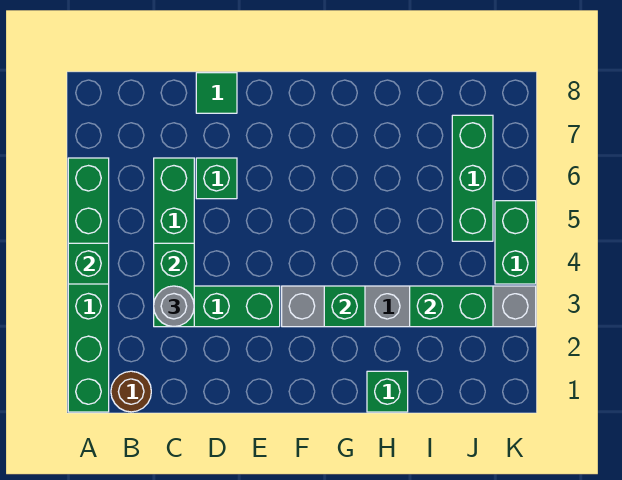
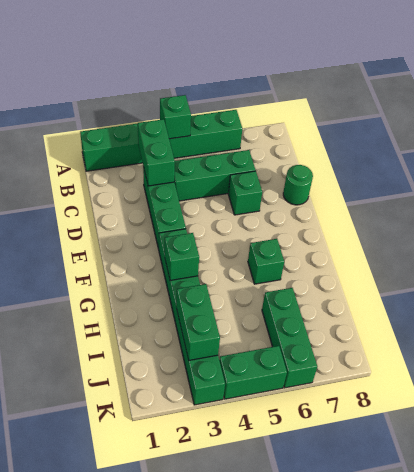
brown 1x1 round brick [111,371,151,412] -> none
green 1x2 brick [154,243,194,327] -> green 1x2 brick turned to [138,119,175,186]
grey 1x1 round brick [154,286,194,327] -> none
green 1x1 tile [196,73,237,113] -> green 1x1 round brick [283,165,313,205]
grey 1x6 brick [282,286,536,327] -> green 1x6 brick [159,229,225,405]
green 1x1 brick [367,371,408,412] -> green 1x1 brick moved to [248,239,284,284]
green 1x3 brick [452,115,493,241] -> green 1x3 brick turned to [262,288,317,388]

